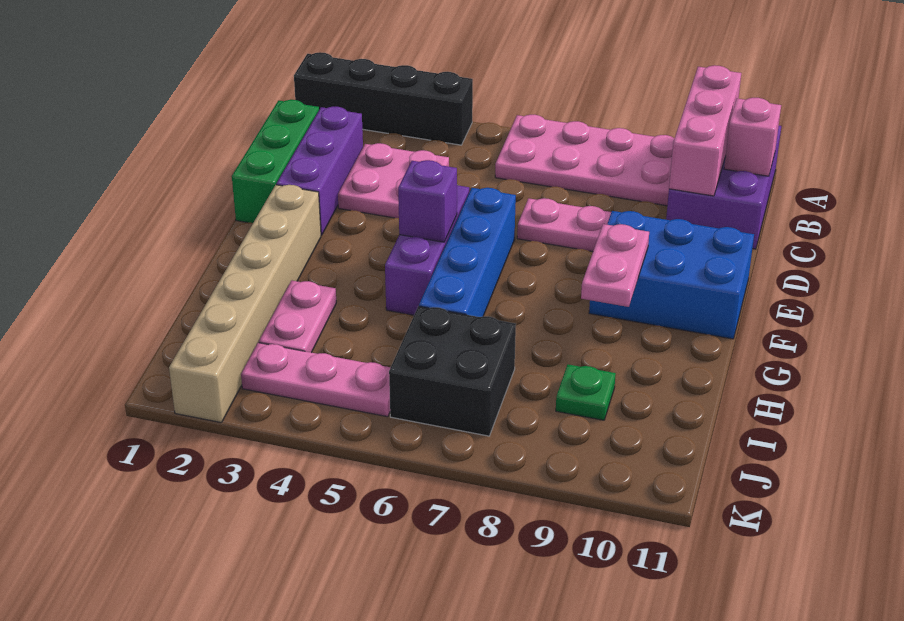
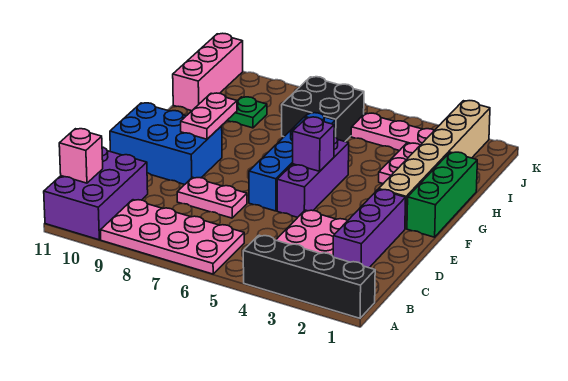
pink 1x3 brick [669,65,741,196] -> pink 1x3 brick moved to [173,33,243,111]
green 1x3 brick [232,100,319,223] -> green 1x3 brick moved to [407,152,477,237]

